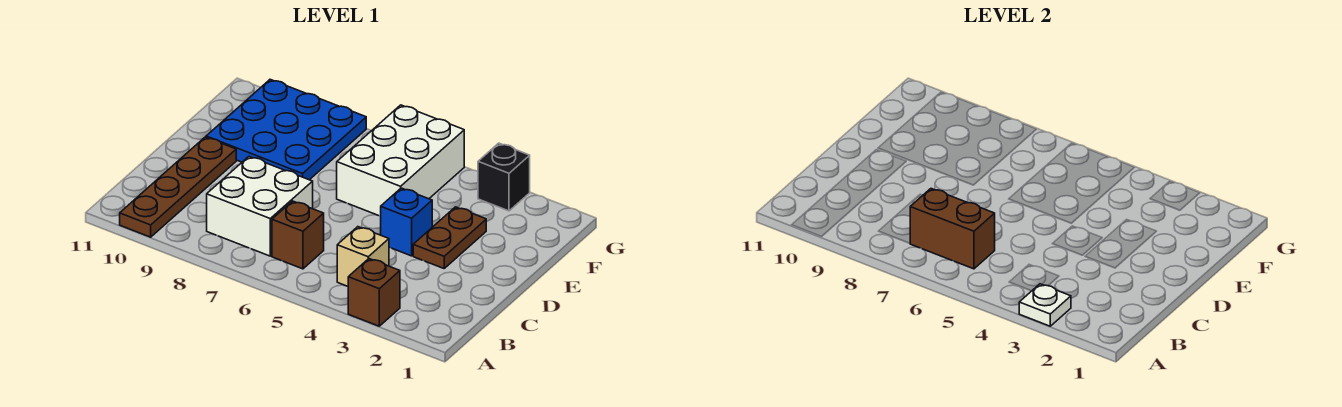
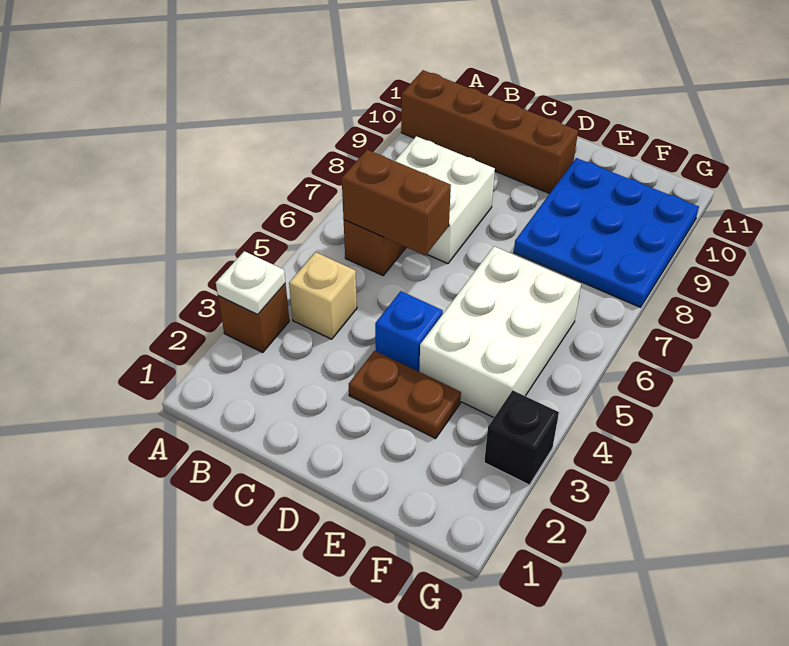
brown 1x4 plate [120,137,236,237] -> brown 1x4 brick [401,70,578,194]
brown 1x2 brick [910,189,995,269] -> brown 1x2 brick turned to [342,150,451,255]
white 2x3 brick [337,105,464,216] -> white 2x3 brick turned to [419,246,581,417]

